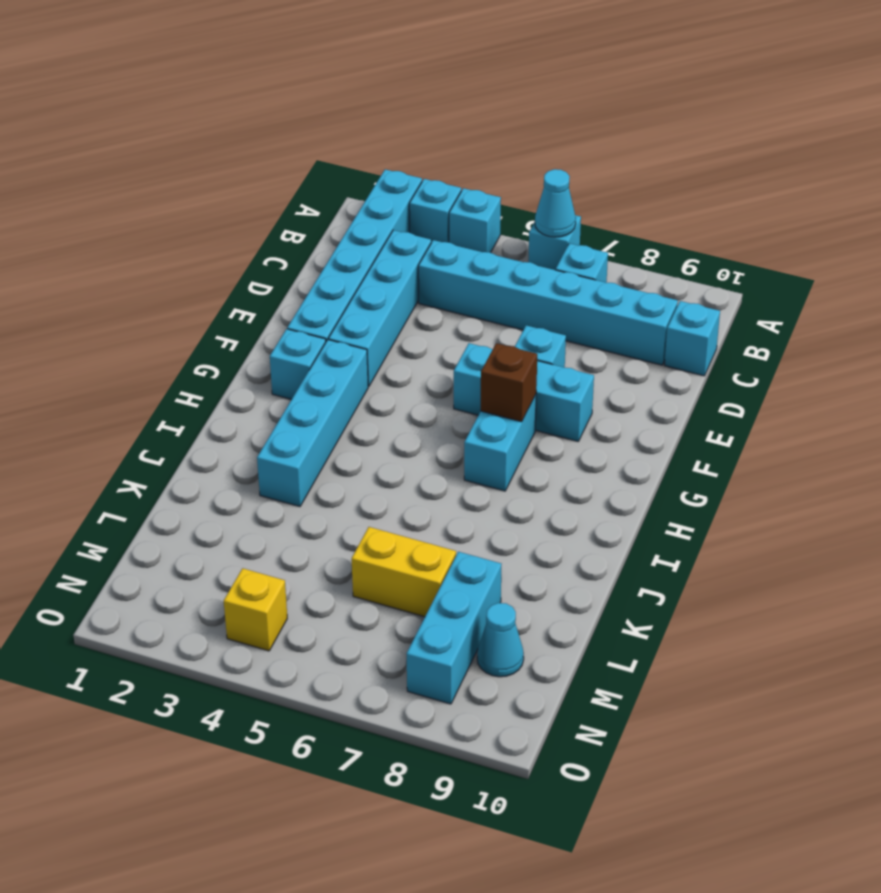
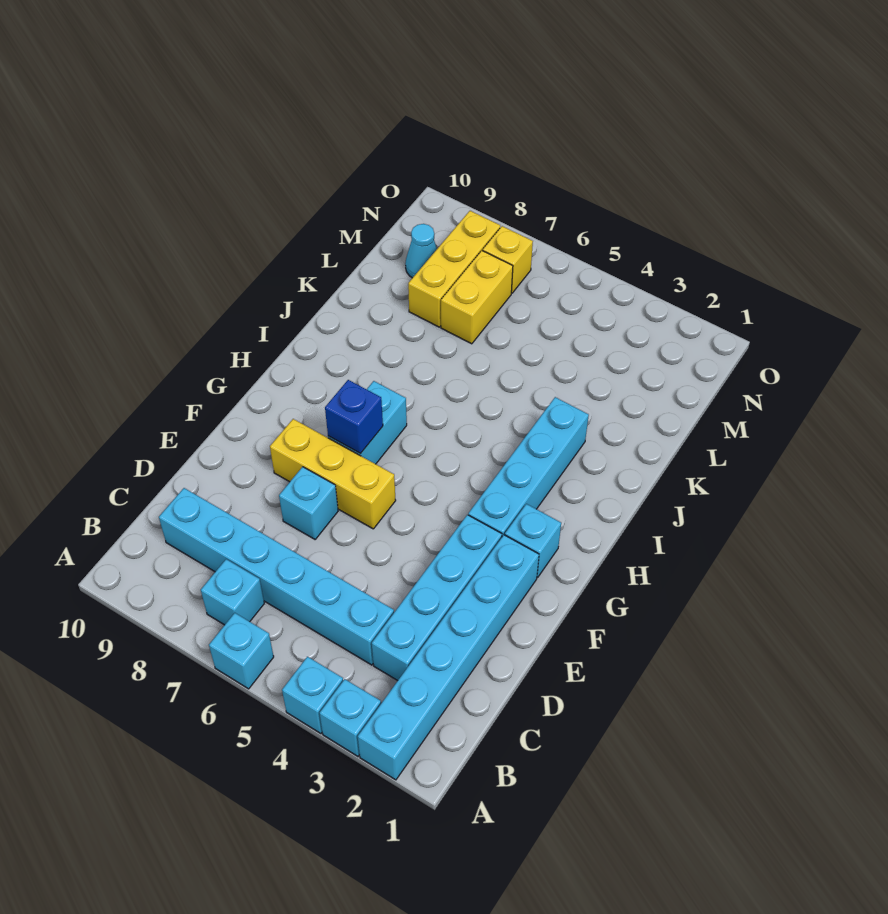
cyan 1x1 cone [535,169,576,237] -> none
cyan 1x1 brick [664,301,720,376] -> none
cyan 1x3 brick [454,343,594,441] -> yellow 1x3 brick [270,419,396,529]
brown 1x1 brick [481,343,537,422] -> blue 1x1 brick [325,380,383,454]
yellow 1x2 brick [352,527,456,617] -> yellow 1x2 brick turned to [441,251,513,344]
cyan 1x3 brick [406,552,501,704] -> yellow 1x3 brick [408,211,500,327]
yellow 1x1 brick [224,568,287,651] -> yellow 1x1 brick moved to [483,226,533,293]

